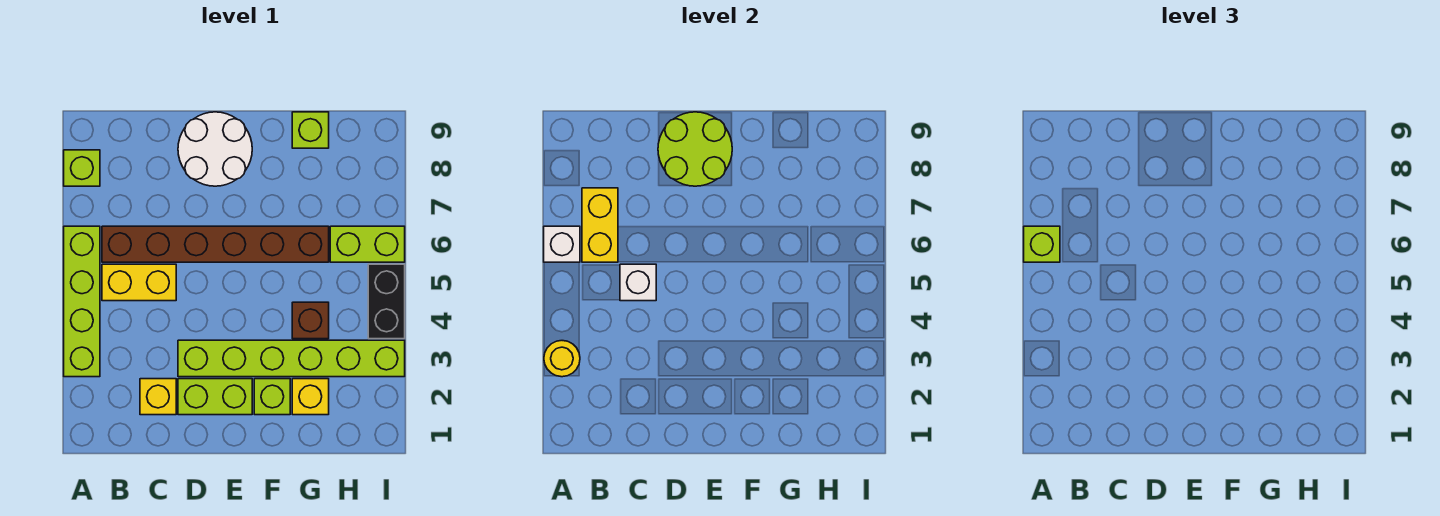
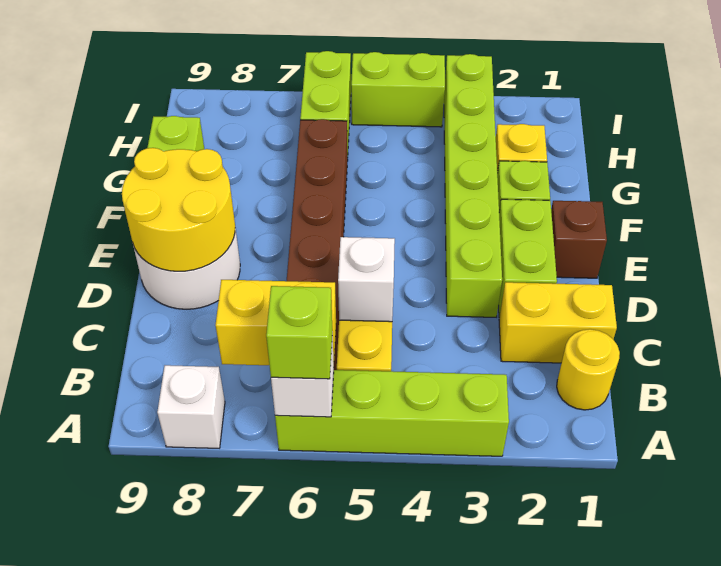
yellow 1x1 round brick [544,341,580,377] -> yellow 1x1 round brick moved to [557,329,620,410]
lime 1x1 brick [64,150,100,186] -> white 1x1 brick [157,365,225,448]
yellow 1x1 brick [140,379,176,415] -> yellow 1x2 brick [499,282,617,363]
lime 2x2 round brick [658,112,732,186] -> yellow 2x2 round brick [122,148,235,271]
brown 1x1 brick [292,302,329,339] -> brown 1x1 brick moved to [551,201,607,278]
black 1x2 brick [368,264,405,339] -> lime 1x2 brick [351,52,445,127]

